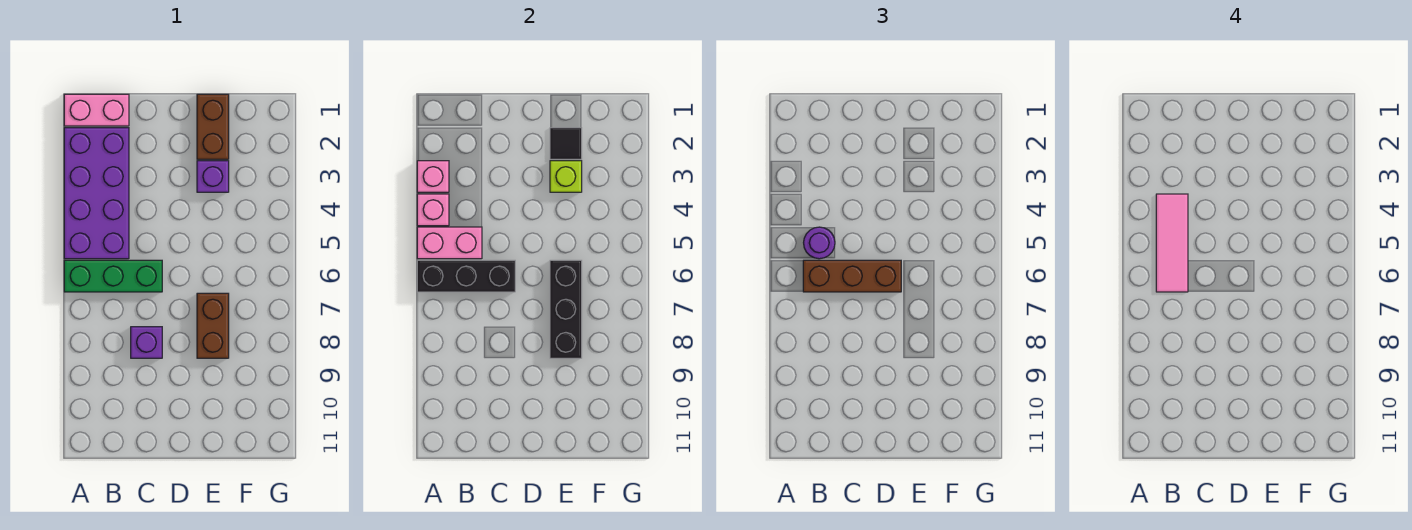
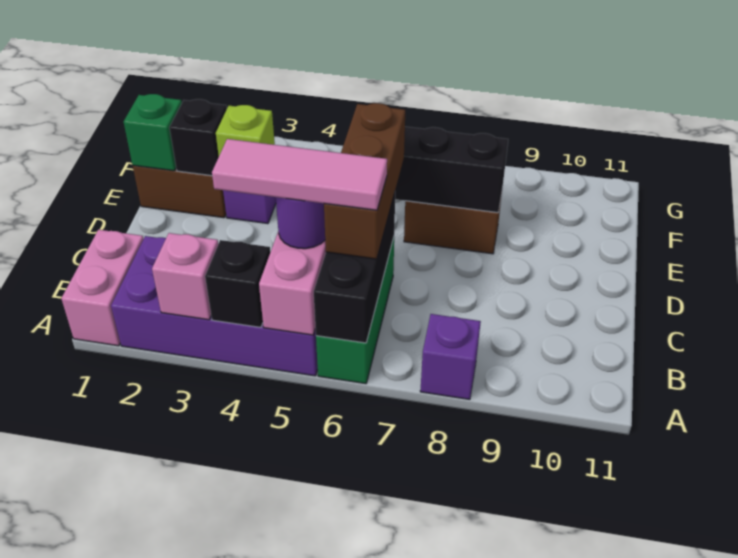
pink 1x1 brick [417,194,449,226] -> black 1x1 brick [205,240,270,327]
purple 1x1 brick [131,327,162,358] -> purple 1x1 brick moved to [420,314,481,399]
none -> green 1x1 brick [124,94,182,171]
black 1x1 tile [550,128,582,159] -> black 1x1 brick [169,99,227,176]

